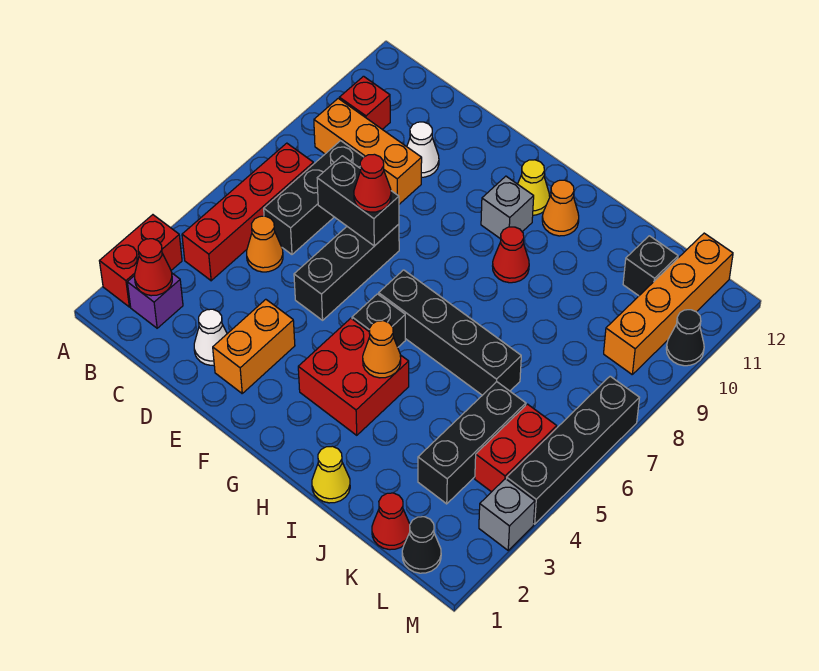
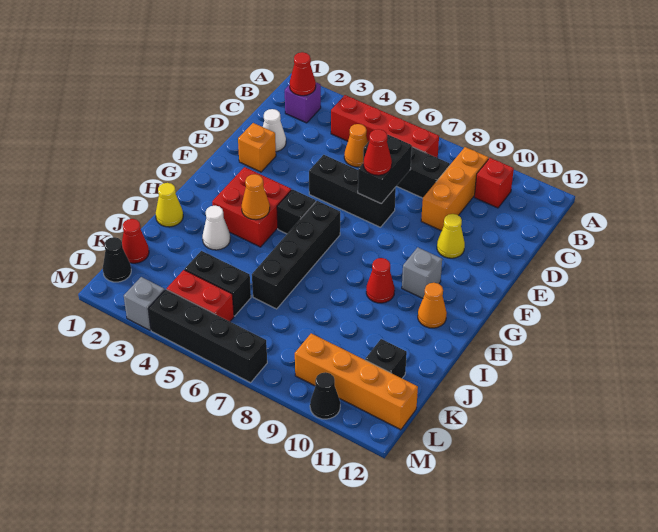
red 1x2 brick [100,215,182,307] -> none
white 1x1 cone [407,122,439,177] -> white 1x1 cone moved to [202,206,230,250]
orange 1x2 brick [213,299,295,393] -> orange 1x1 brick [238,123,276,172]
yellow 1x1 cone [518,160,550,215] -> yellow 1x1 cone moved to [437,214,465,258]
black 1x3 brick [418,382,526,504] -> black 1x2 brick [185,251,251,316]

